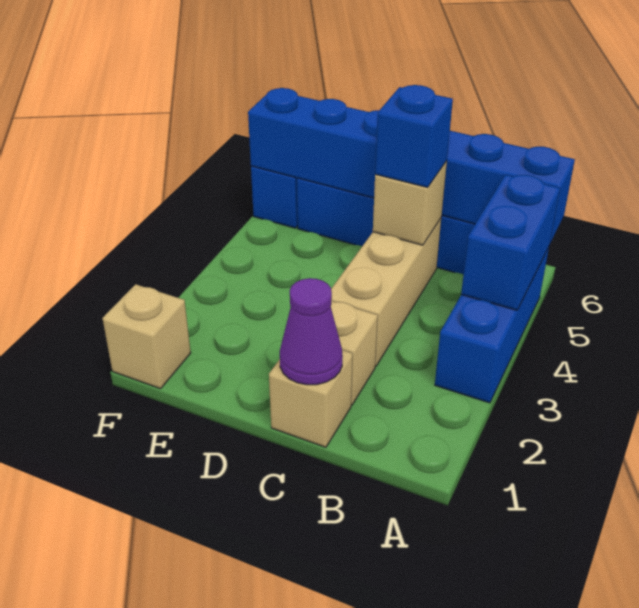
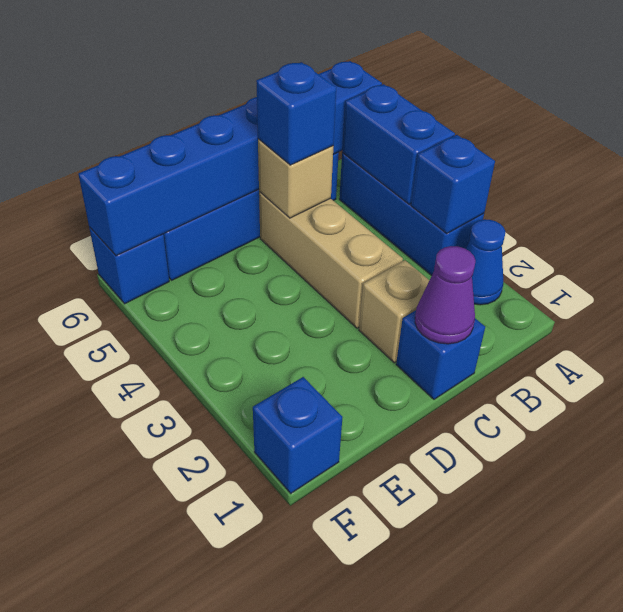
none -> blue 1x1 cone [465,219,505,305]
none -> blue 1x1 brick [411,135,495,234]
tan 1x1 brick [269,350,352,447] -> blue 1x1 brick [396,310,485,399]
tan 1x1 brick [102,284,191,389] -> blue 1x1 brick [253,377,342,493]

